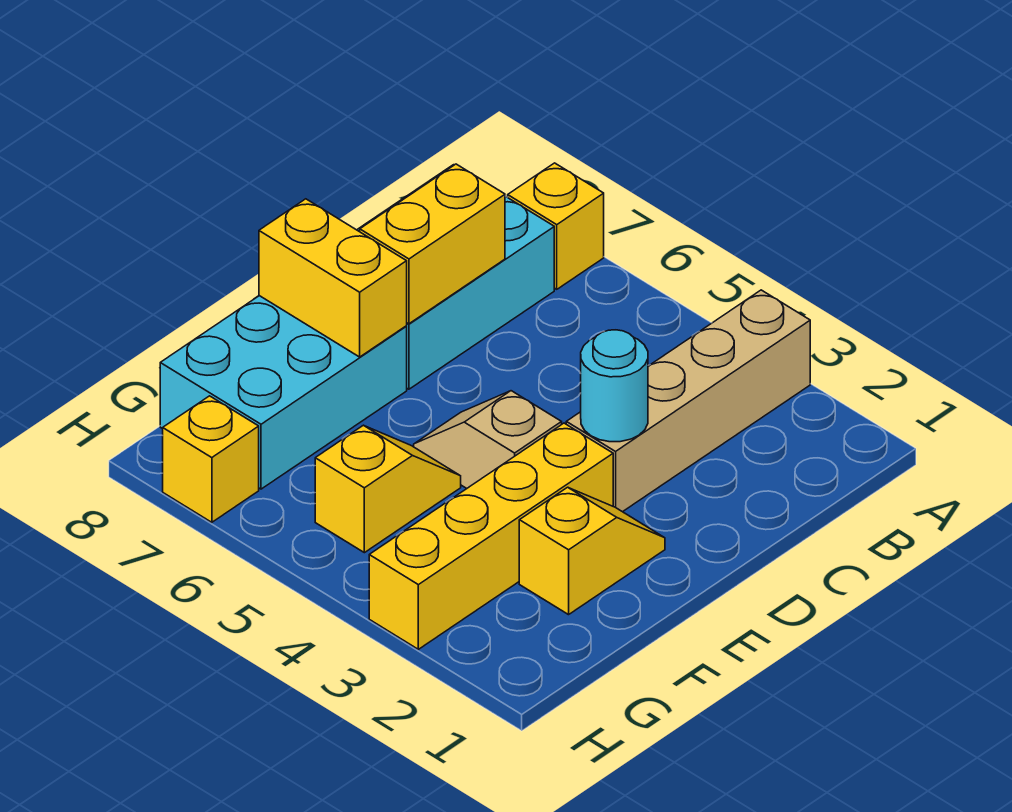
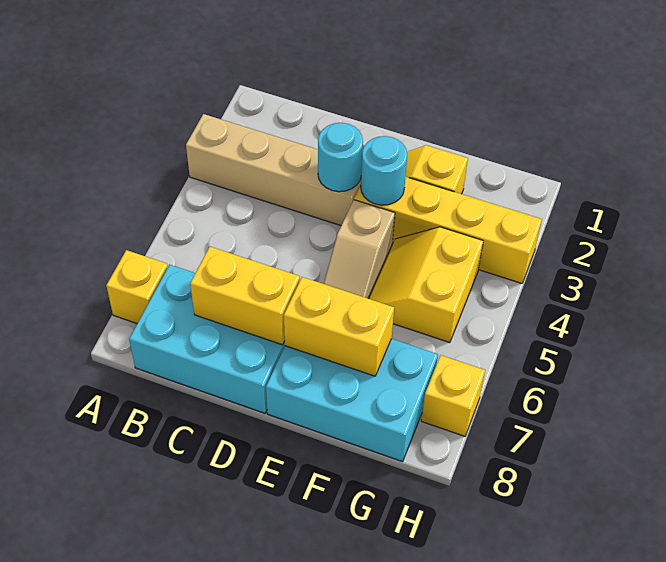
none -> cyan 1x1 round brick [361,136,407,205]
yellow 1x2 brick [259,199,407,357] -> yellow 1x2 brick turned to [284,277,394,376]
yellow 1x2 slope [315,425,461,553] -> yellow 2x2 slope [369,227,483,343]

